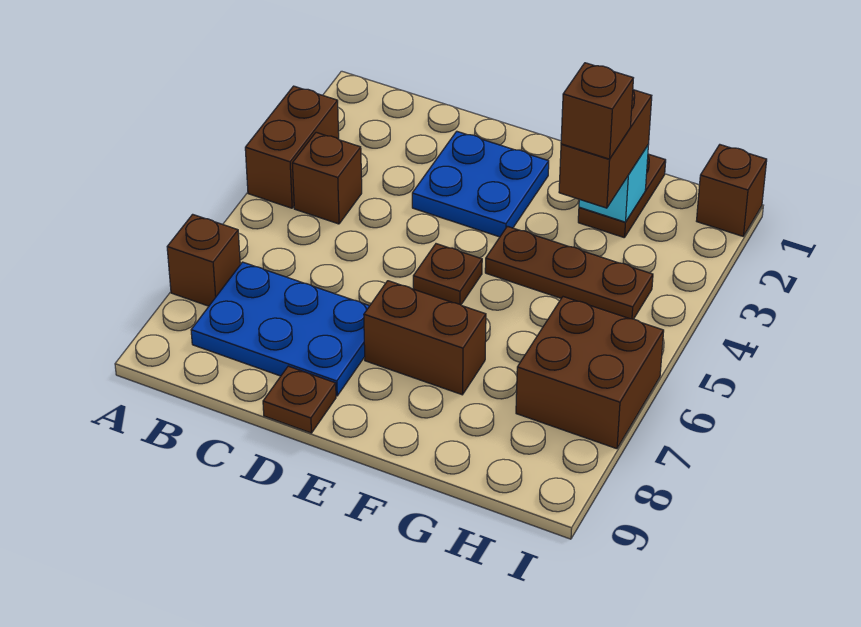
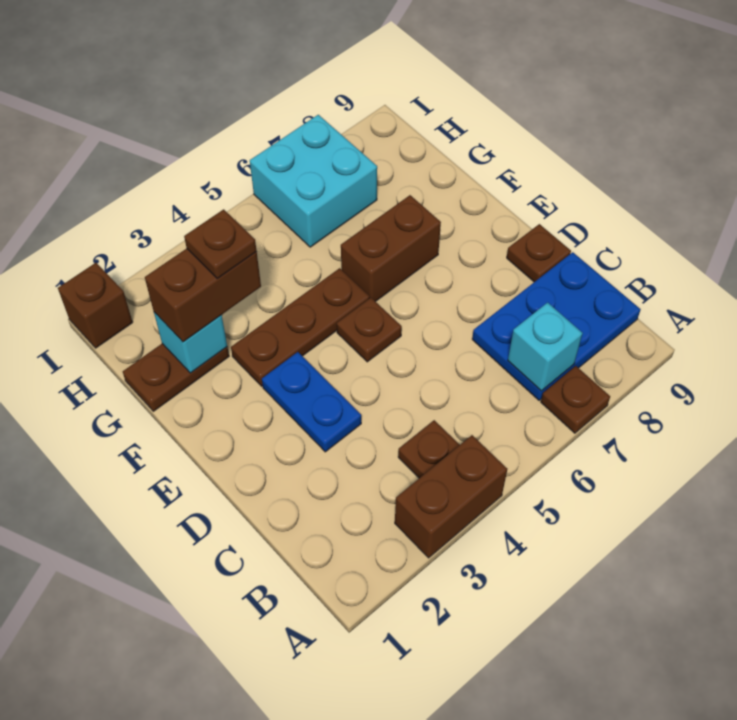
brown 1x1 brick [167,214,240,306] -> brown 1x1 plate [541,366,610,433]
brown 1x1 brick [292,132,362,224] -> brown 1x1 plate [398,420,460,478]
blue 2x3 plate [191,262,369,396] -> blue 2x3 plate turned to [472,252,641,400]
none -> cyan 1x1 brick [508,303,583,391]
blue 2x2 plate [412,131,549,237] -> blue 1x2 plate [262,352,361,452]
brown 1x2 brick [364,281,486,395] -> brown 1x2 brick turned to [341,195,441,302]
brown 1x3 plate [485,226,653,319] -> brown 1x3 plate turned to [231,268,370,386]
brown 1x1 brick [561,63,633,159] -> brown 1x1 plate [184,209,257,278]
brown 2x2 brick [516,297,664,449] -> cyan 2x2 brick [250,115,377,247]

